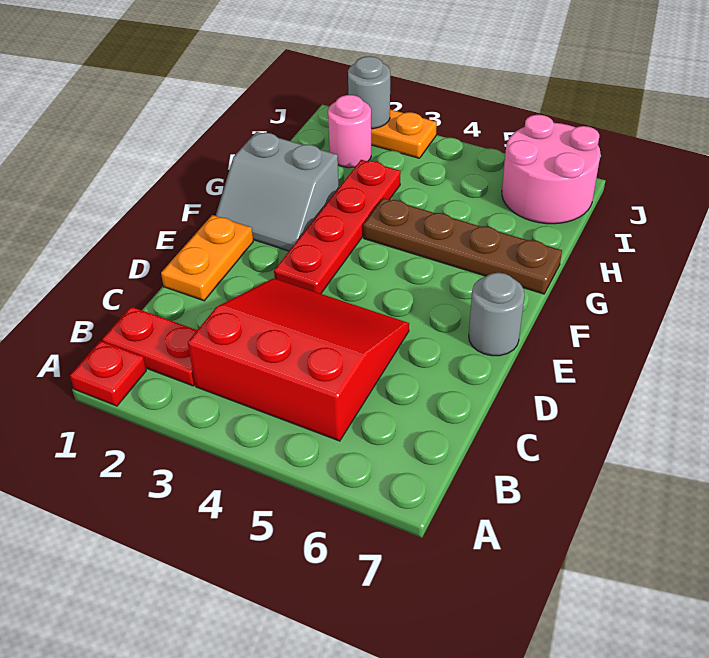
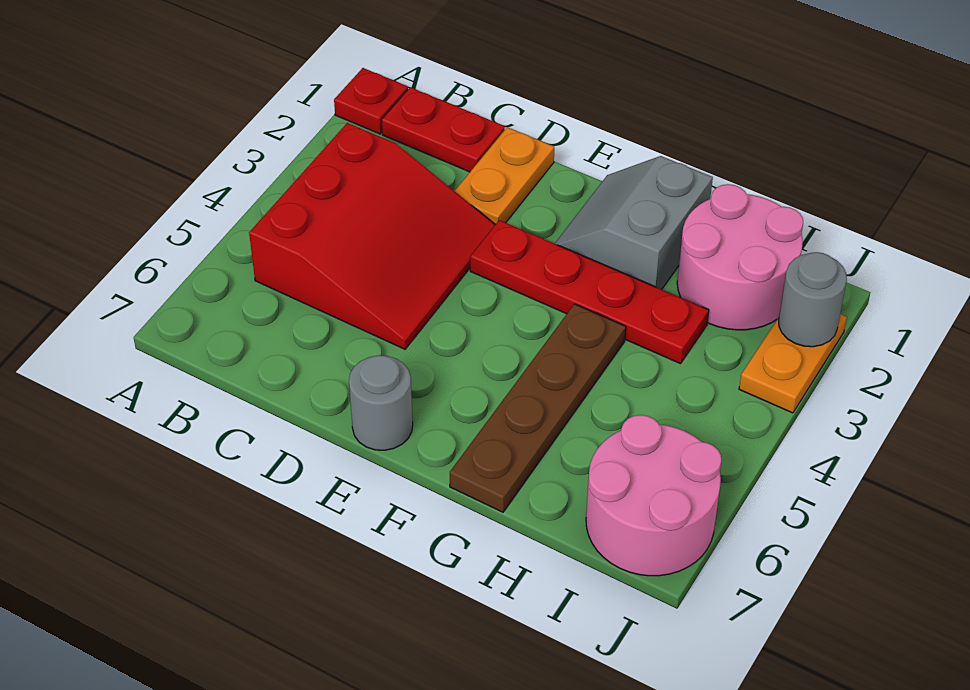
red 1x2 plate [102,307,197,386] -> red 1x2 plate turned to [382,87,505,172]
orange 1x2 plate [161,215,253,301] -> orange 1x2 plate turned to [455,127,554,225]
pink 1x1 round brick [328,95,371,168] -> pink 2x2 round brick [677,184,803,330]

